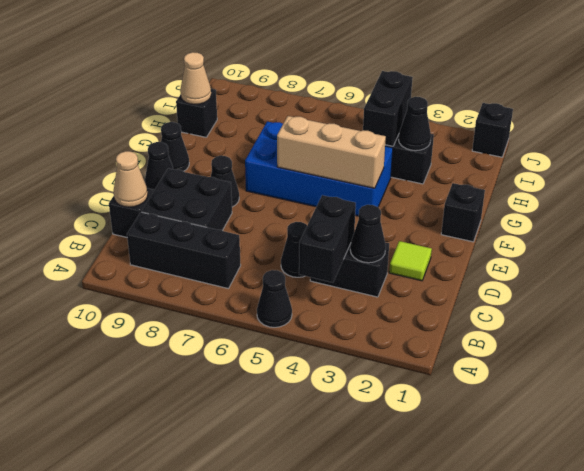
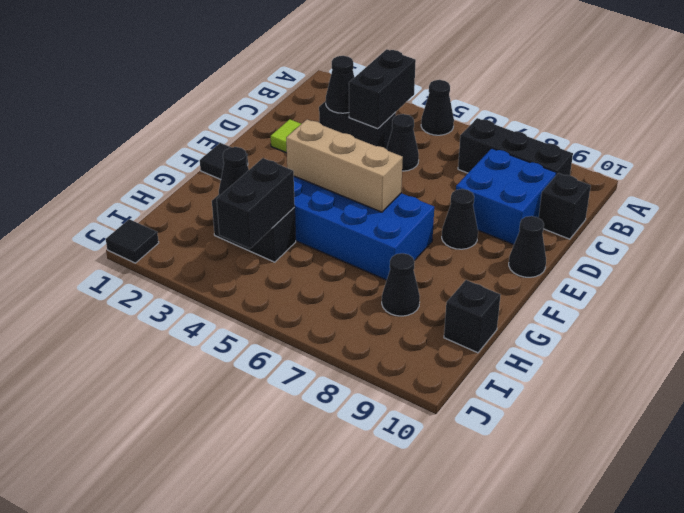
black 2x2 brick [141,168,232,230] -> blue 2x2 brick [456,148,556,245]
tan 1x1 cone [114,151,148,207] -> none
black 1x1 brick [441,183,485,242] -> black 1x1 tile [200,143,248,179]
black 1x1 cone [161,122,189,171] -> black 1x1 cone moved to [382,253,420,316]
tan 1x1 cone [180,52,211,104] -> none
black 1x1 brick [472,103,513,157] -> black 1x1 tile [106,219,159,263]

